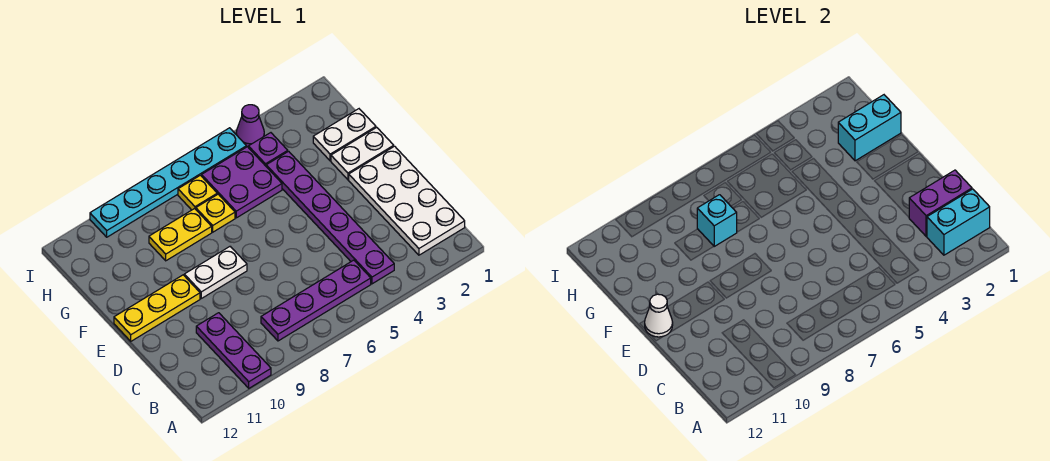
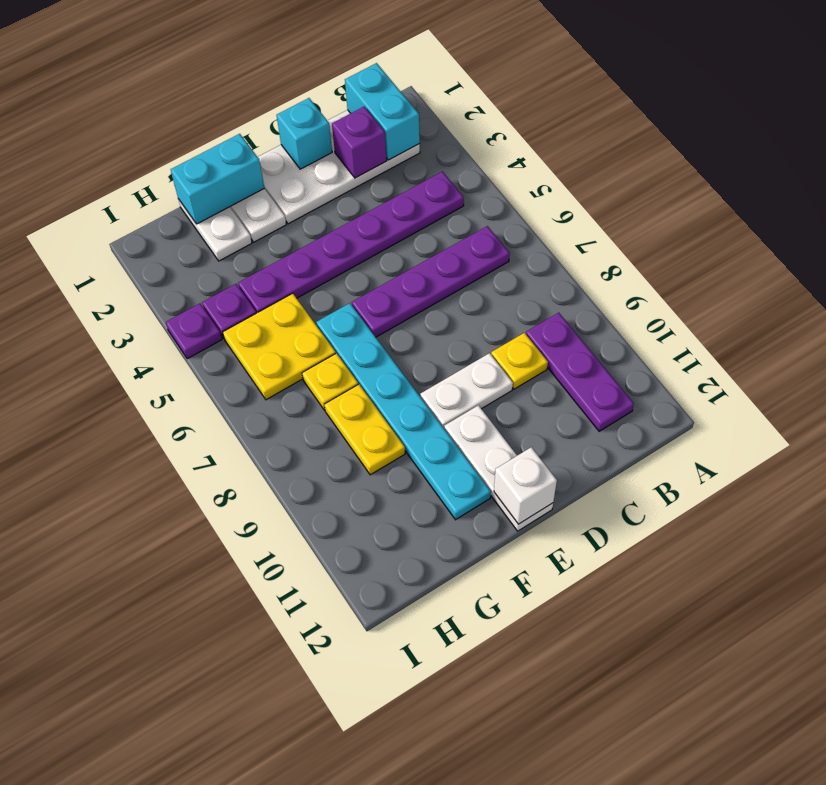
purple 1x3 plate [196,313,271,388] -> purple 1x3 plate turned to [526,313,634,431]
purple 1x4 plate [261,260,371,341] -> purple 1x4 plate turned to [352,226,510,337]
purple 1x2 brick [909,170,972,236] -> purple 1x1 brick [332,107,387,178]
white 1x2 plate [184,247,247,298] -> white 1x2 plate turned to [420,353,513,428]
yellow 1x3 plate [114,275,200,341] -> white 1x3 plate [444,405,553,531]
white 1x1 cone [645,294,673,337] -> white 1x1 brick [494,447,557,524]
cyan 1x2 brick [838,95,901,161] -> cyan 1x2 brick turned to [171,134,264,224]
purple 2x2 plate [202,147,282,218] -> yellow 2x2 plate [223,293,336,400]
cyan 1x1 brick [697,195,737,246] -> cyan 1x1 brick moved to [277,98,332,169]
yellow 1x1 plate [178,175,217,210] -> yellow 1x1 plate moved to [491,333,548,389]
purple 1x1 cone [236,105,264,147] -> purple 1x1 plate [166,304,222,359]
cyan 1x6 plate [90,128,247,237] -> cyan 1x6 plate moved to [316,303,491,520]

